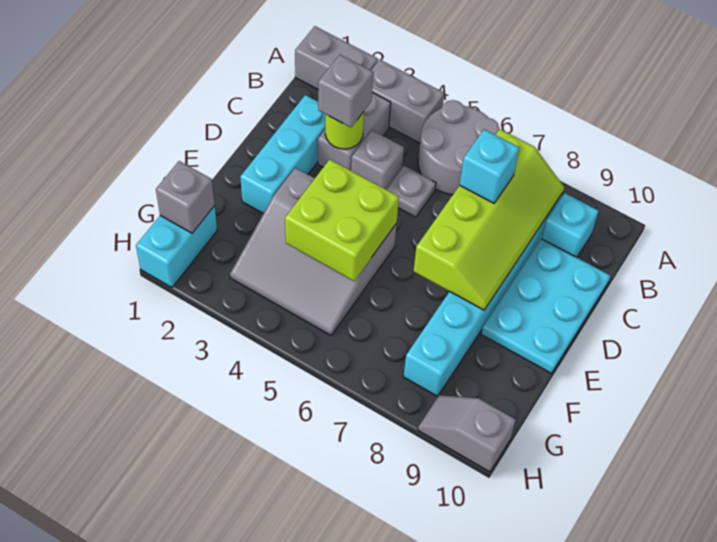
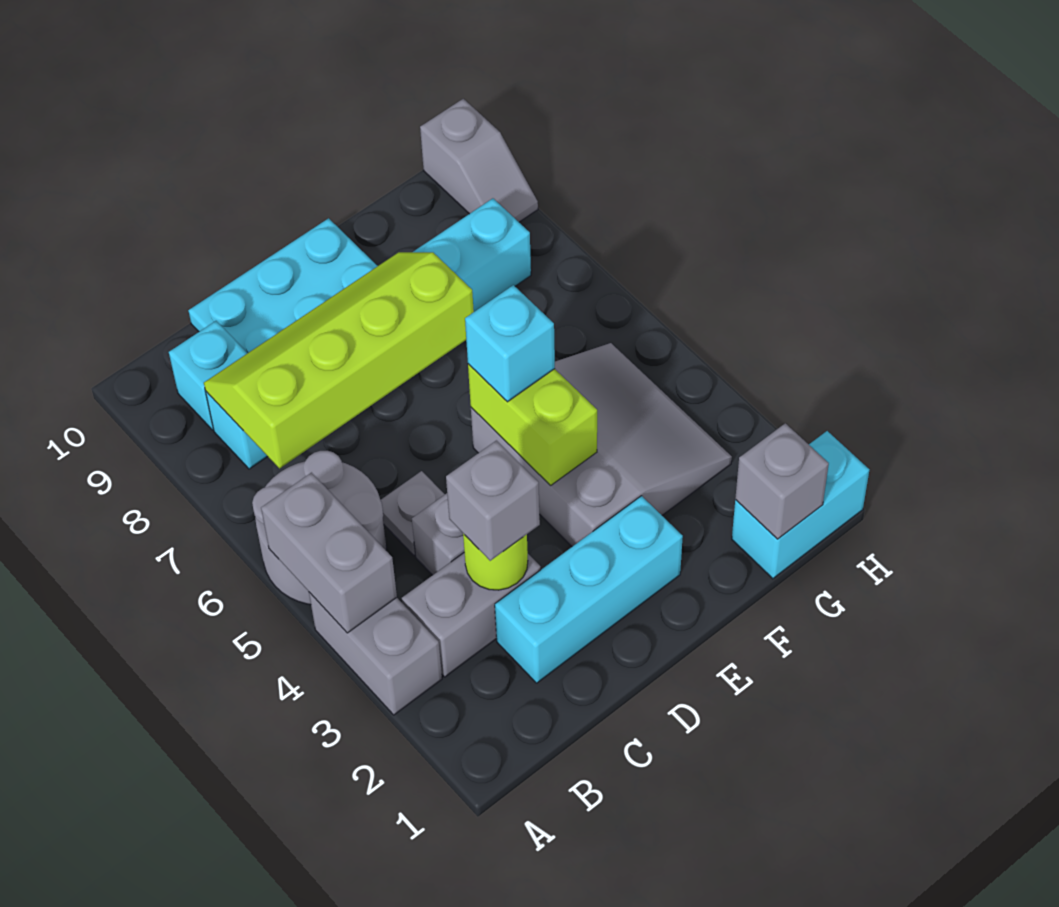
grey 1x2 brick [295,26,378,89] -> grey 1x2 brick moved to [261,473,397,633]
cyan 1x1 brick [460,129,519,203] -> cyan 1x1 brick moved to [465,285,555,402]
lime 2x2 brick [285,160,399,281] -> lime 1x2 brick [468,364,597,486]

